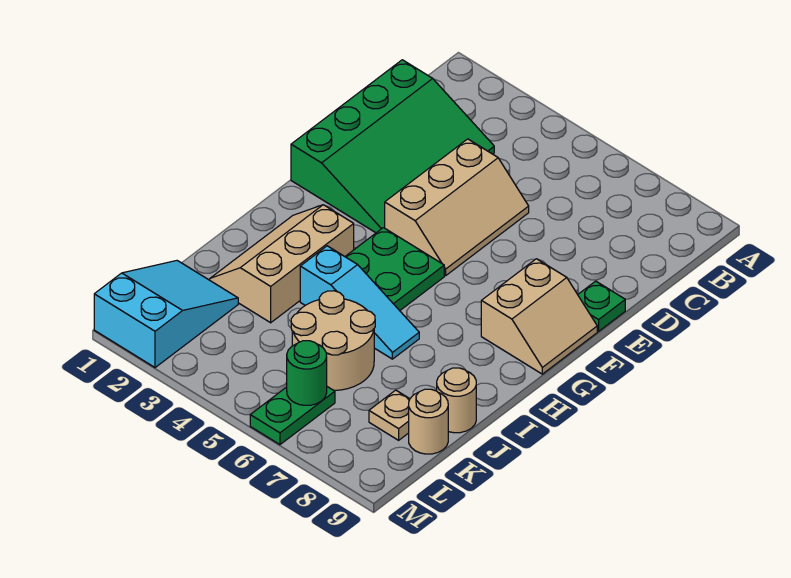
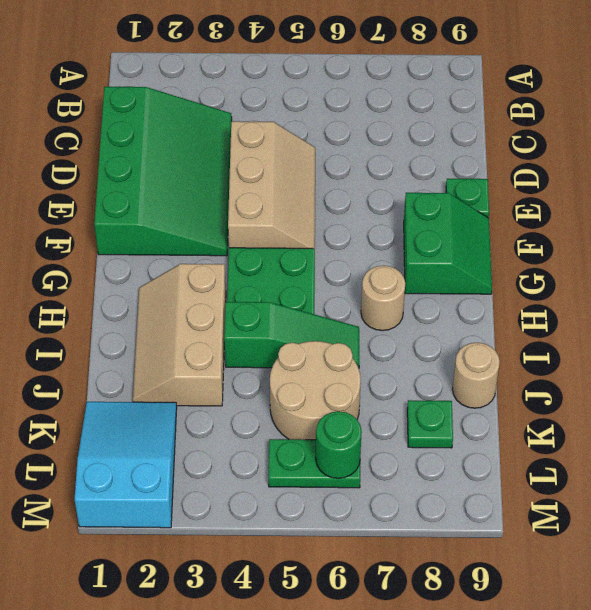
tan 2x2 slope [481,259,597,374] -> green 2x2 slope [404,193,492,294]
cyan 1x3 slope [300,246,419,359] -> green 1x3 slope [224,302,359,368]
tan 1x1 plate [369,390,410,440] -> green 1x1 plate [407,400,453,448]
tan 1x1 round brick [409,389,448,454] -> tan 1x1 round brick moved to [361,266,405,331]
green 1x2 plate [250,387,335,445] -> green 1x2 plate turned to [269,439,360,488]

